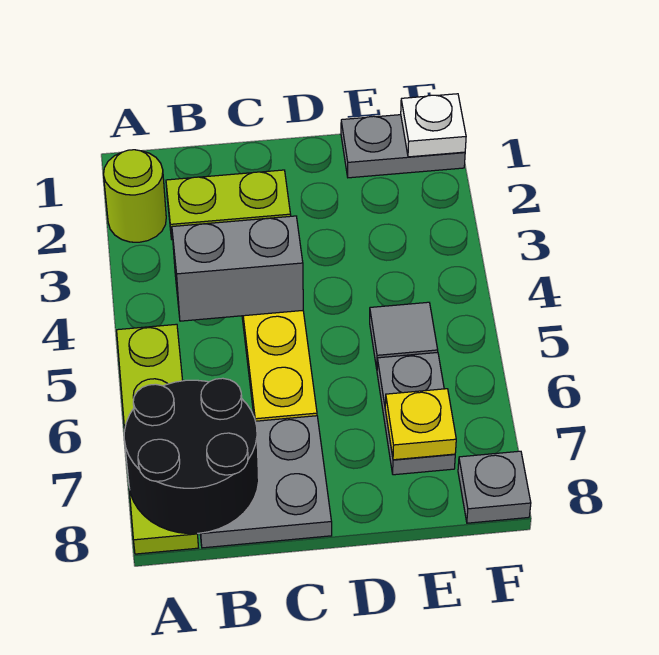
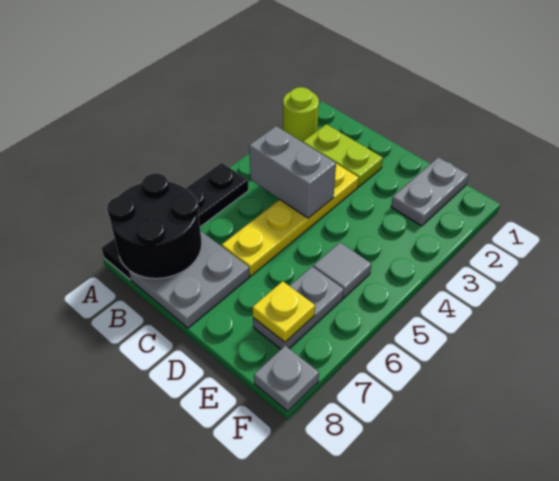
lime 1x4 plate [117,324,198,554] -> black 1x4 plate [102,163,248,279]
grey 1x2 plate [341,115,465,178] -> grey 1x2 plate turned to [391,157,469,226]
white 1x1 plate [401,94,466,157] -> none

